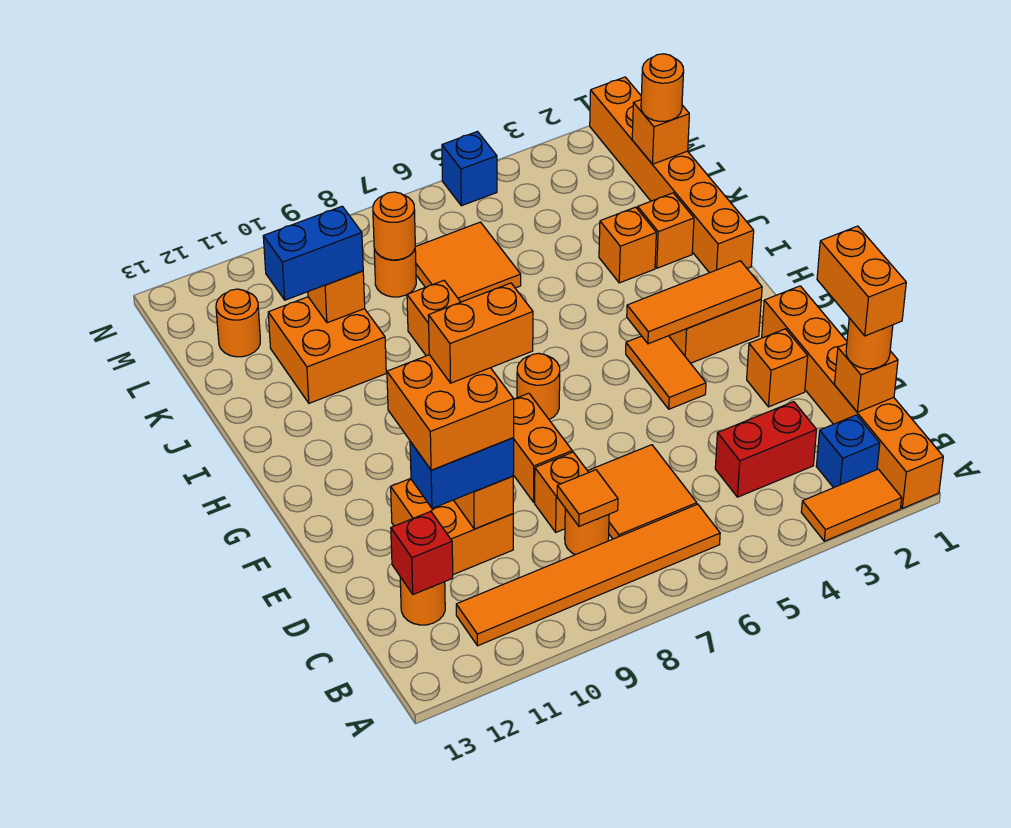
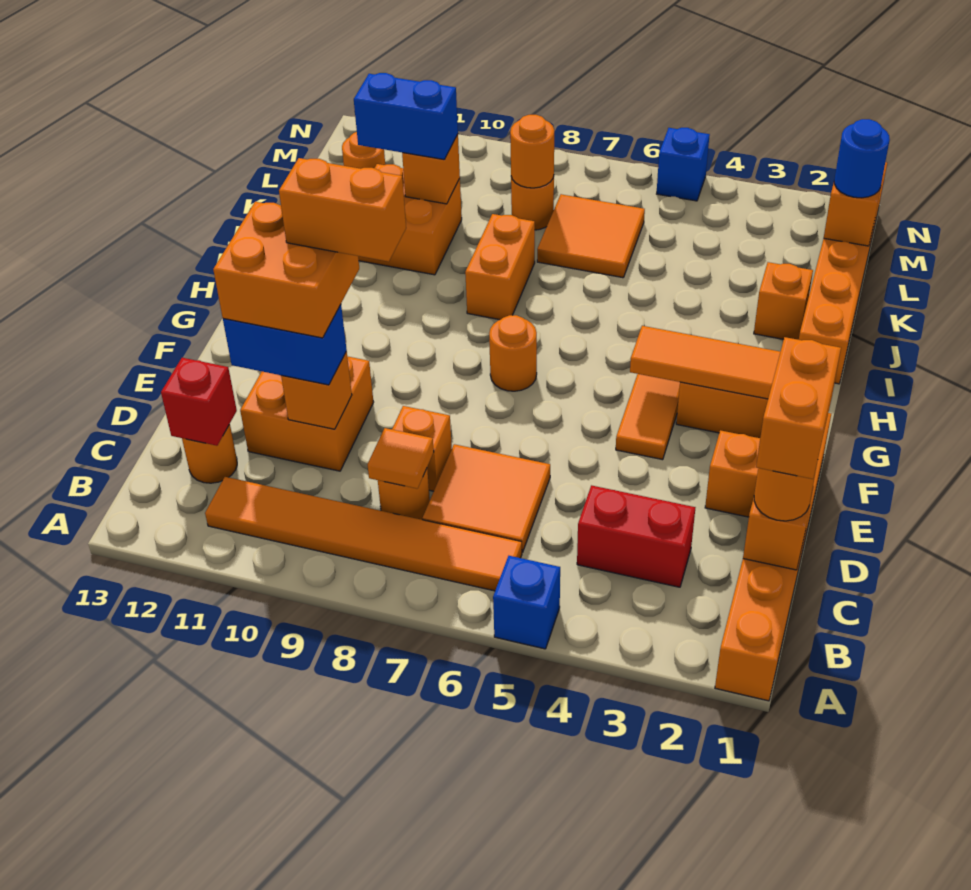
orange 1x2 tile [801,469,902,541] -> none
blue 1x1 brick [816,415,880,488] -> blue 1x1 brick moved to [493,556,560,649]
orange 1x2 brick [513,393,572,502] -> none
orange 1x1 brick [599,207,656,283] -> none
orange 1x1 round brick [641,54,684,121] -> blue 1x1 round brick [834,119,890,198]

